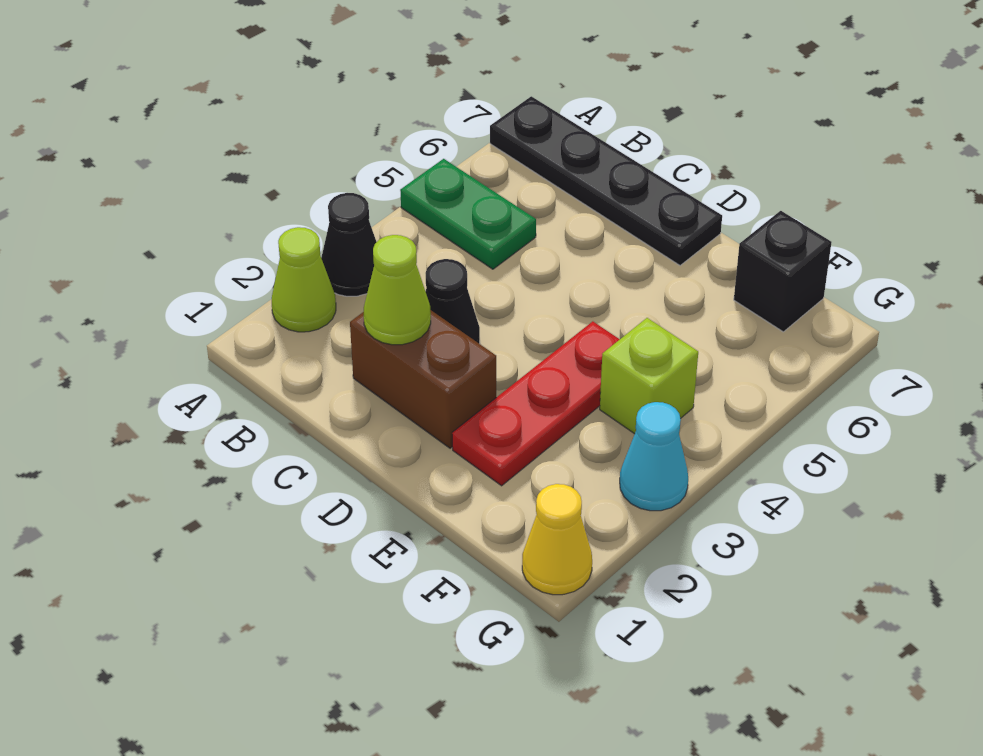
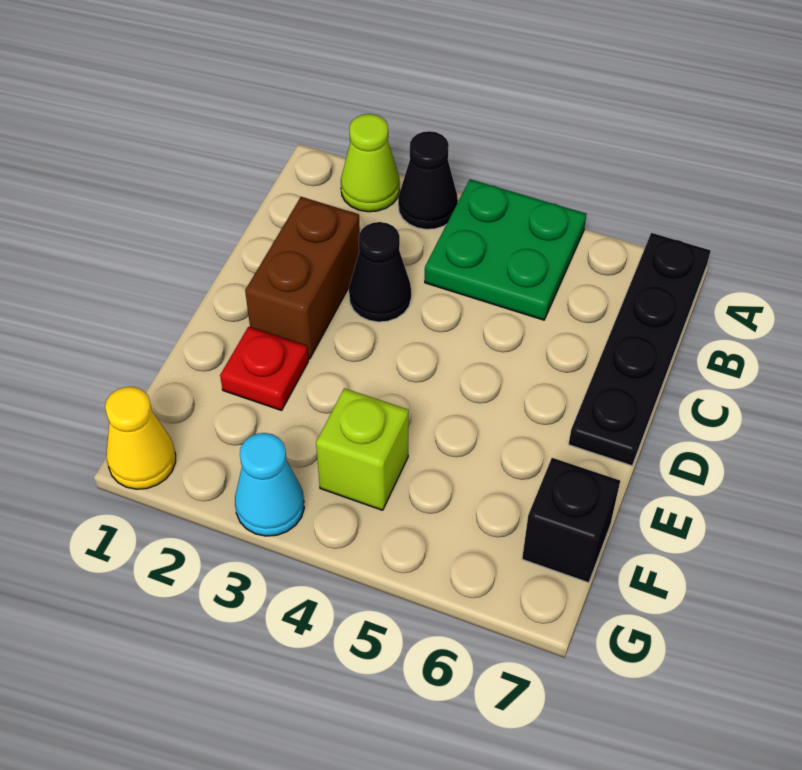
green 1x2 plate [400,159,536,269] -> green 2x2 plate [425,179,586,320]
lime 1x1 cone [364,235,431,345] -> none
red 1x3 plate [452,321,620,486] -> red 1x1 plate [220,327,308,410]

